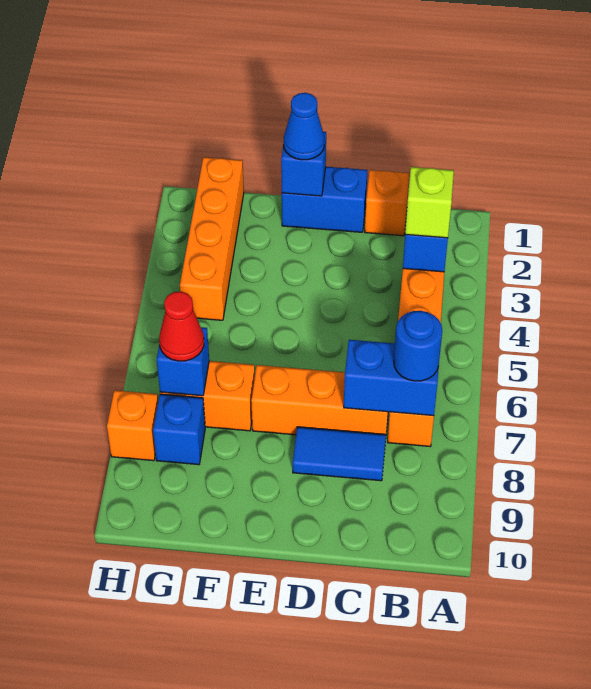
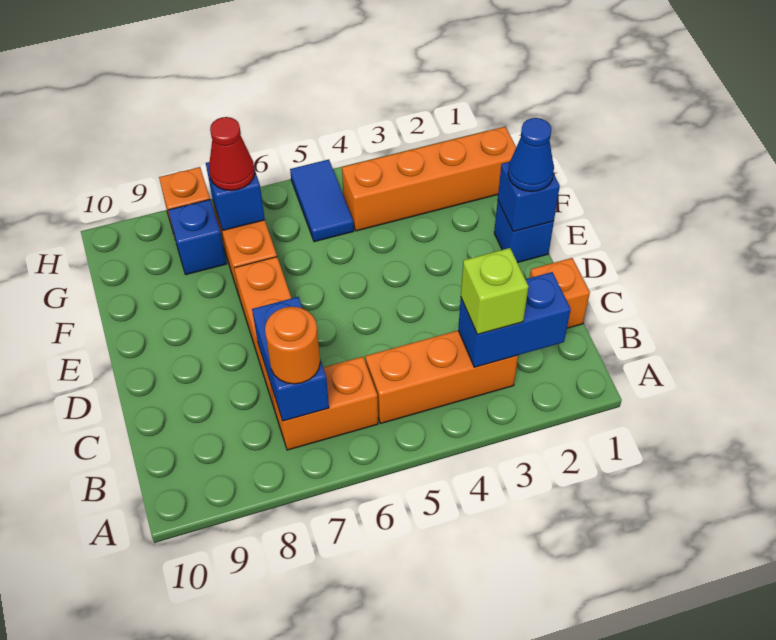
blue 1x1 round brick [394,311,442,381] -> orange 1x1 round brick [265,307,320,384]
blue 1x2 tile [293,427,386,481] -> blue 1x2 tile moved to [290,160,354,242]
blue 1x2 brick [282,167,367,232] -> blue 1x1 brick [494,201,554,263]

